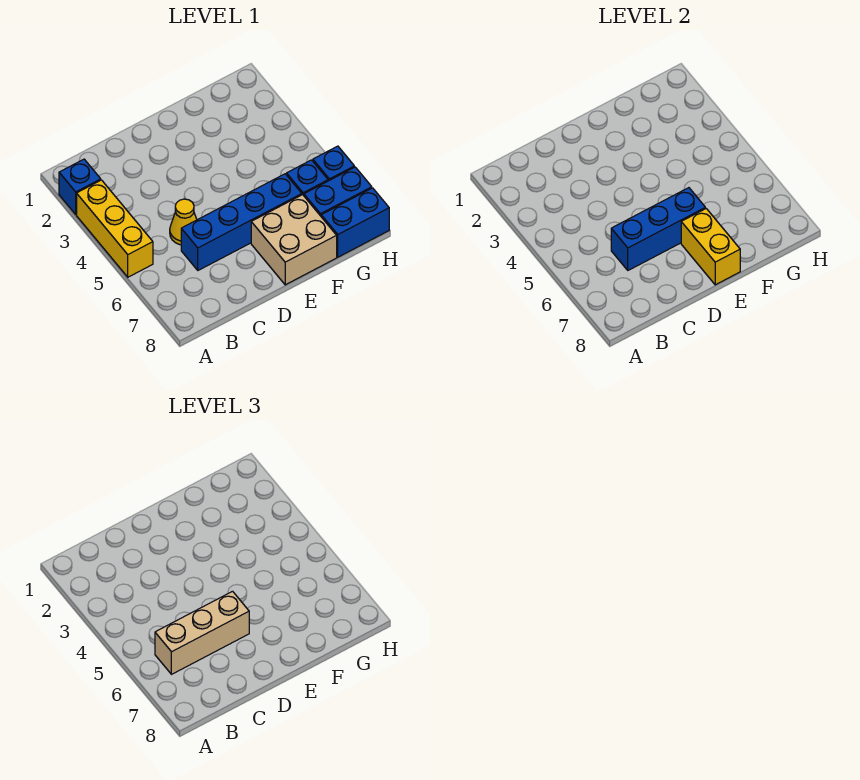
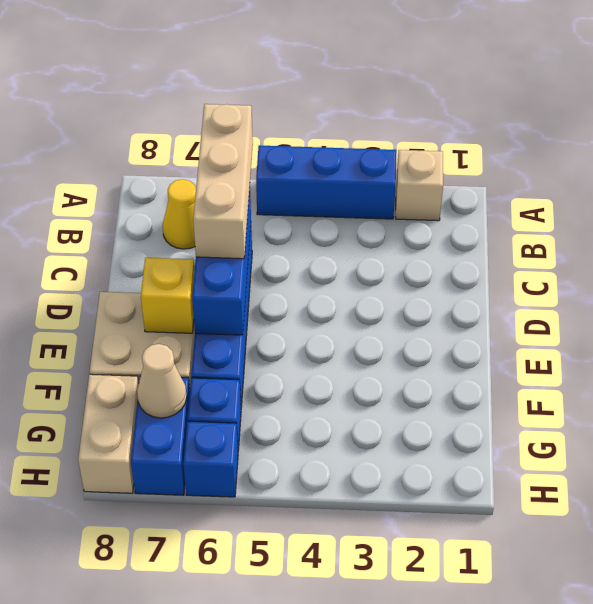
blue 1x1 brick [59,159,101,214] -> tan 1x1 brick [396,150,443,221]
yellow 1x3 brick [77,180,153,277] -> blue 1x3 brick [256,145,396,219]
yellow 1x1 cone [170,199,197,245] -> yellow 1x1 cone moved to [163,179,196,249]
yellow 1x2 brick [681,209,740,285] -> yellow 1x1 brick [141,258,195,333]
none -> tan 1x1 cone [137,344,187,418]
blue 1x2 brick [321,188,389,257] -> tan 1x2 brick [78,374,139,493]

